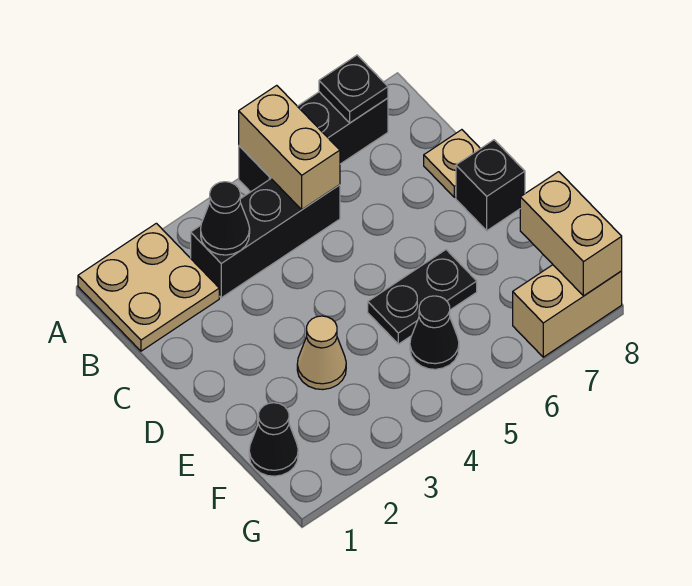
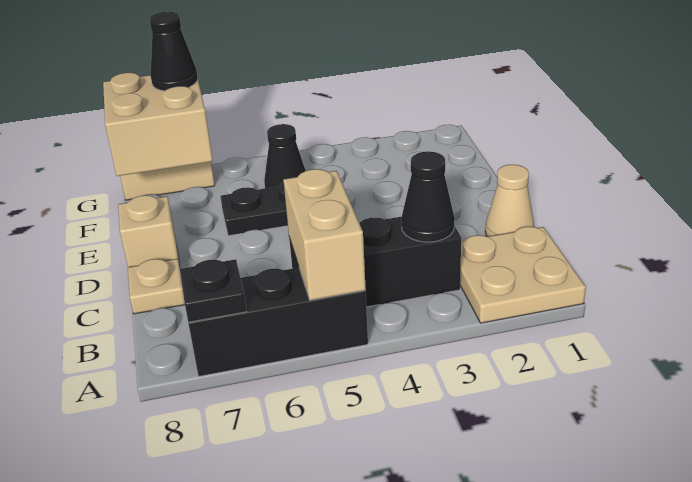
black 1x1 brick [456,140,525,231] -> tan 1x1 brick [118,195,180,267]
tan 1x1 cone [297,316,346,390] -> tan 1x1 cone moved to [485,165,534,237]
black 1x1 cone [249,403,298,476] -> black 1x1 cone moved to [150,12,198,91]
tan 1x2 brick [520,172,622,296] -> tan 2x2 brick [103,73,213,176]

